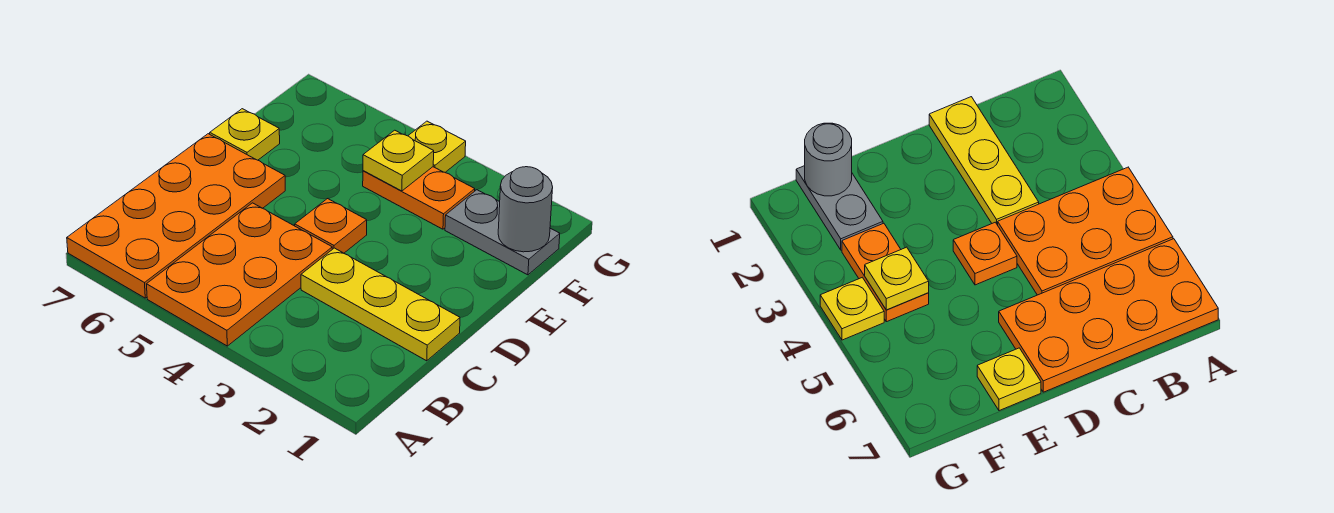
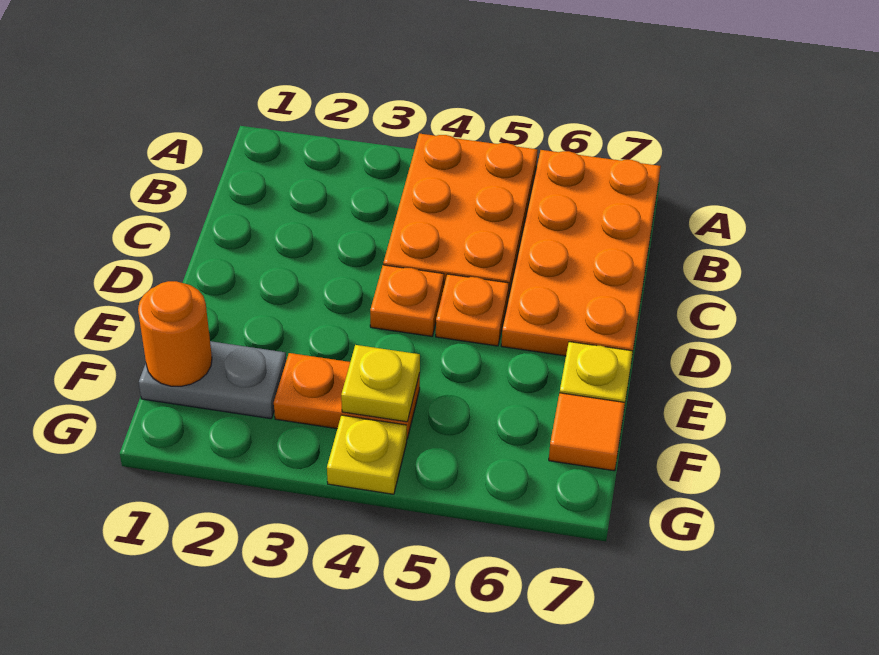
yellow 1x3 plate [301,248,460,361] -> none
none -> orange 1x1 plate [436,274,509,346]
grey 1x1 round brick [498,167,553,252] -> orange 1x1 round brick [138,281,212,386]
none -> orange 1x1 tile [549,393,625,471]

